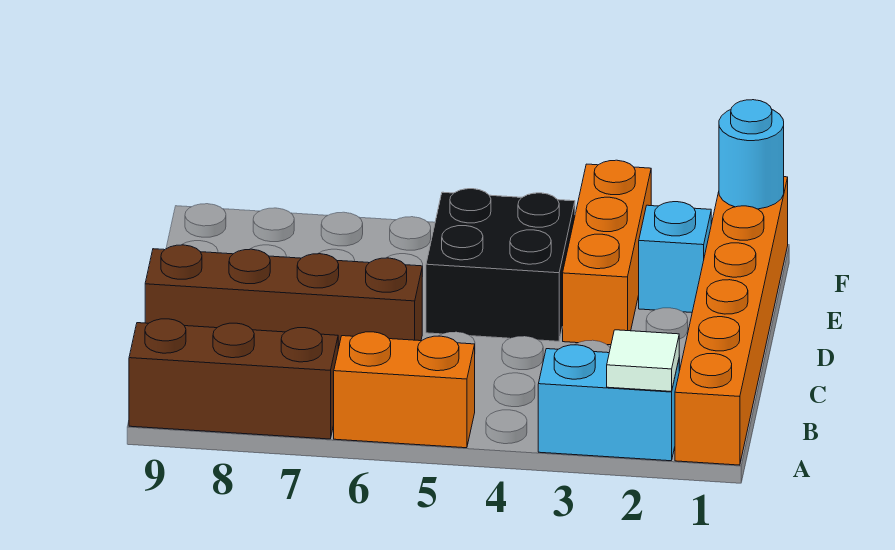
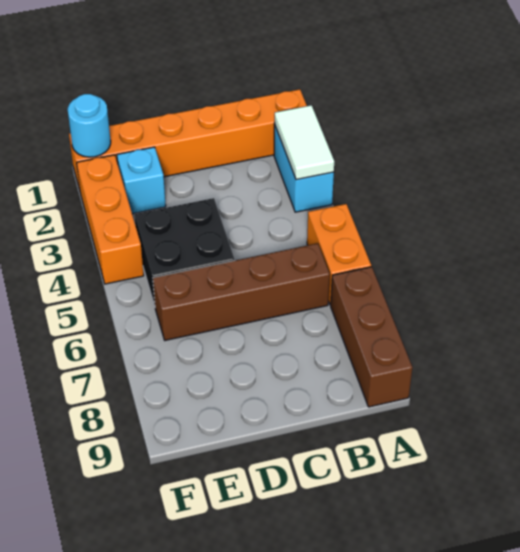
white 1x1 tile [607,330,679,391] -> white 1x2 tile [275,105,334,180]
brown 1x4 brick [145,245,422,349] -> brown 1x4 brick turned to [153,243,330,340]
orange 1x3 brick [563,160,651,345] -> orange 1x3 brick turned to [77,155,144,284]

